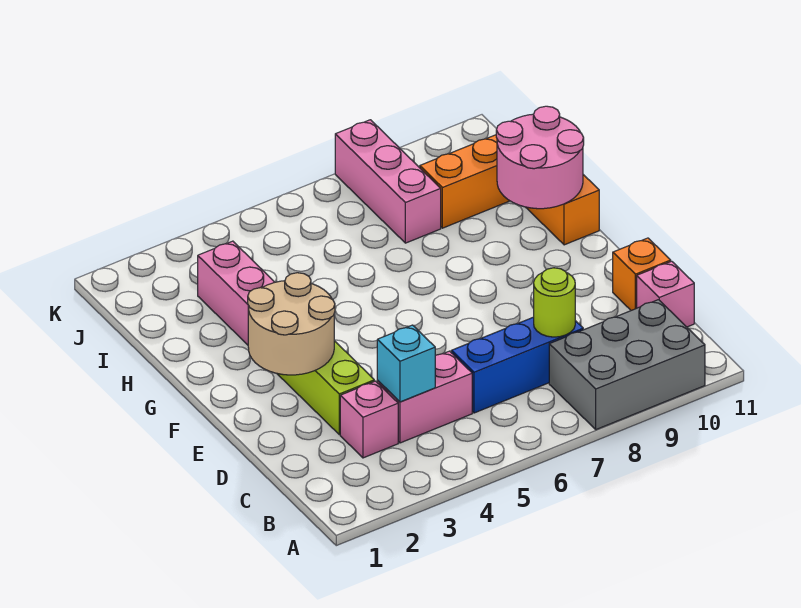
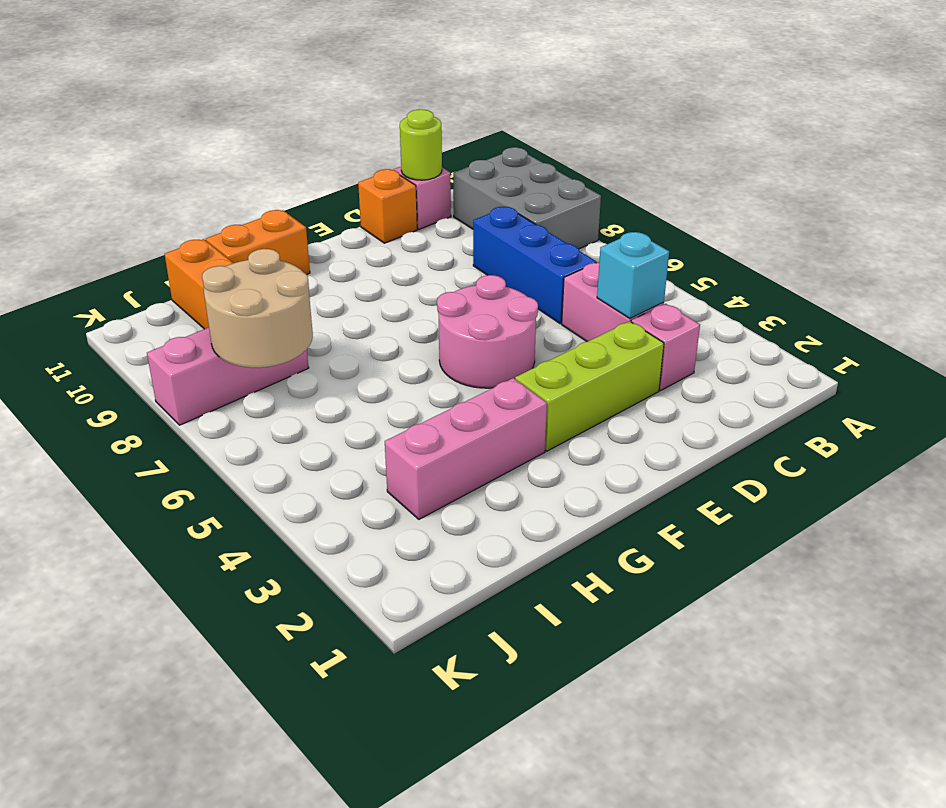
lime 1x1 round brick [534,268,575,337] -> lime 1x1 round brick moved to [400,110,442,180]
tan 2x2 round brick [248,273,335,375] -> tan 2x2 round brick moved to [202,249,313,368]
pink 2x2 round brick [496,106,584,209] -> pink 2x2 round brick moved to [437,275,538,388]

